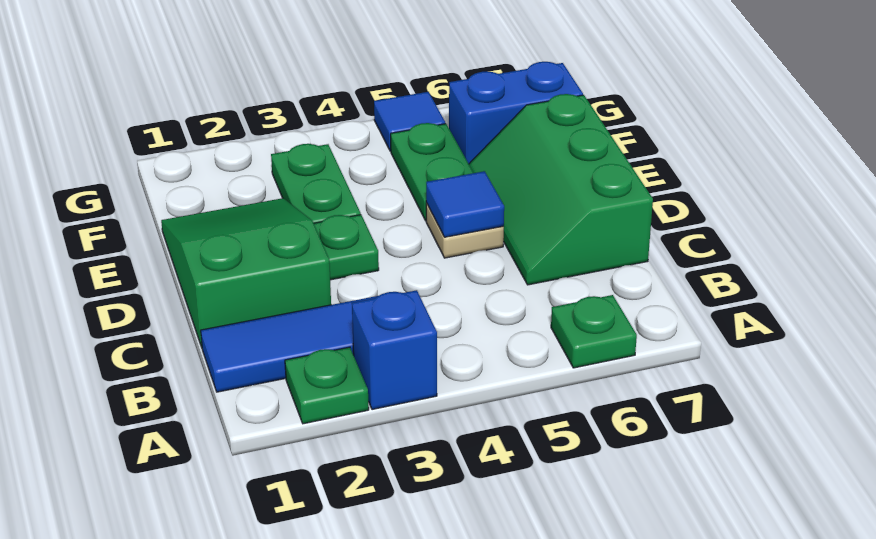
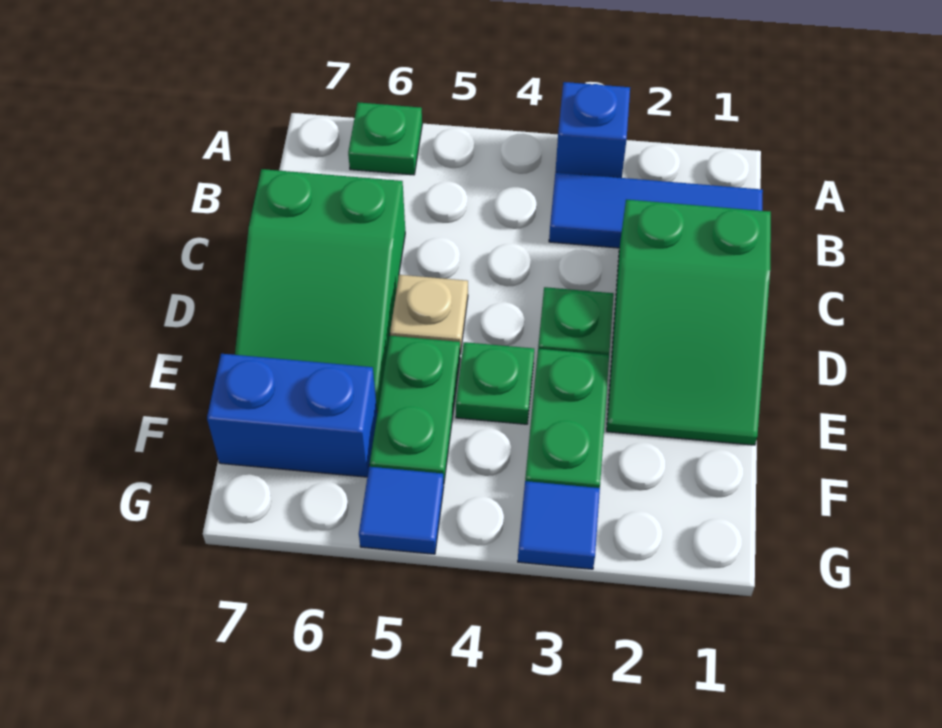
green 1x1 plate [285,347,369,424] -> green 1x1 plate moved to [456,342,534,424]
green 2x3 slope [469,94,653,285] -> green 2x3 slope turned to [235,169,405,411]
blue 1x1 tile [426,171,504,237] -> blue 1x1 tile moved to [518,481,600,569]

